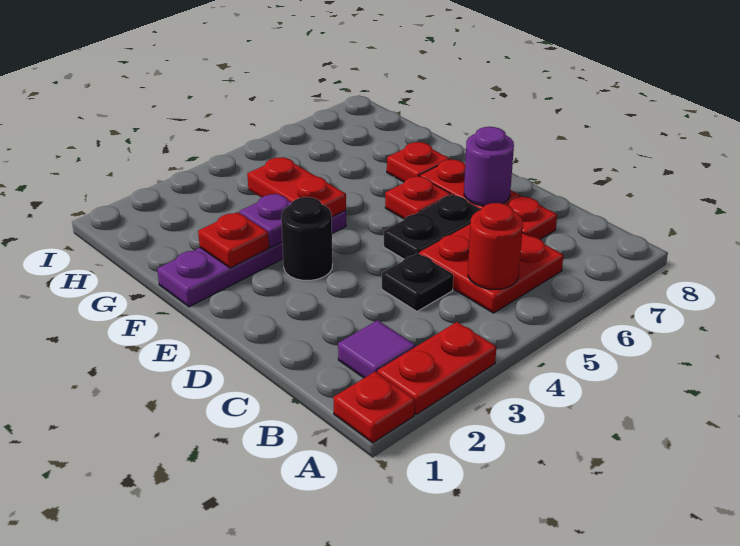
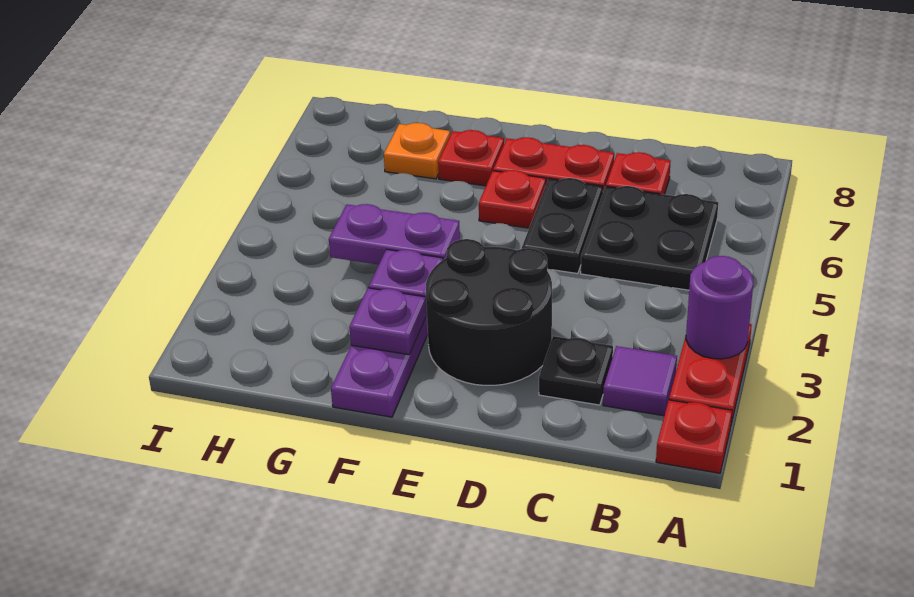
red 2x2 plate [419,224,563,313] -> black 2x2 plate [581,186,718,290]
red 1x1 round brick [468,203,523,289] -> none
black 1x1 plate [382,253,453,311] -> black 1x1 plate moved to [539,336,613,405]
purple 1x1 round brick [464,127,514,206] -> purple 1x1 round brick moved to [686,256,753,359]
black 1x1 round brick [281,197,333,281] -> black 2x2 round brick [426,239,552,385]
red 1x1 plate [198,212,269,268] -> purple 1x1 plate [349,288,427,355]
red 1x2 plate [247,157,346,217] -> purple 1x2 plate [329,204,460,265]
none -> orange 1x1 plate [384,123,450,179]

